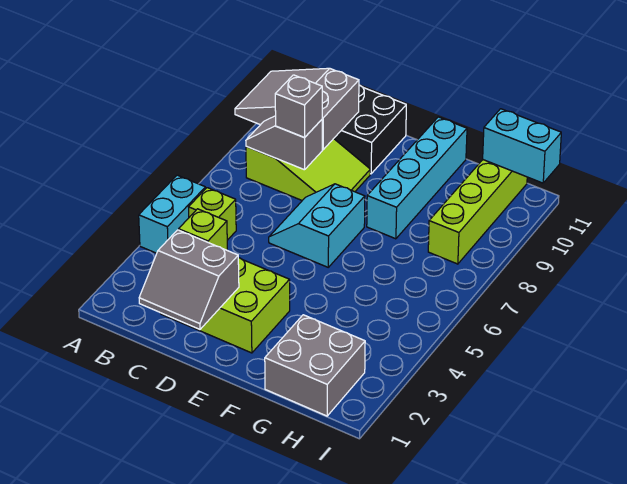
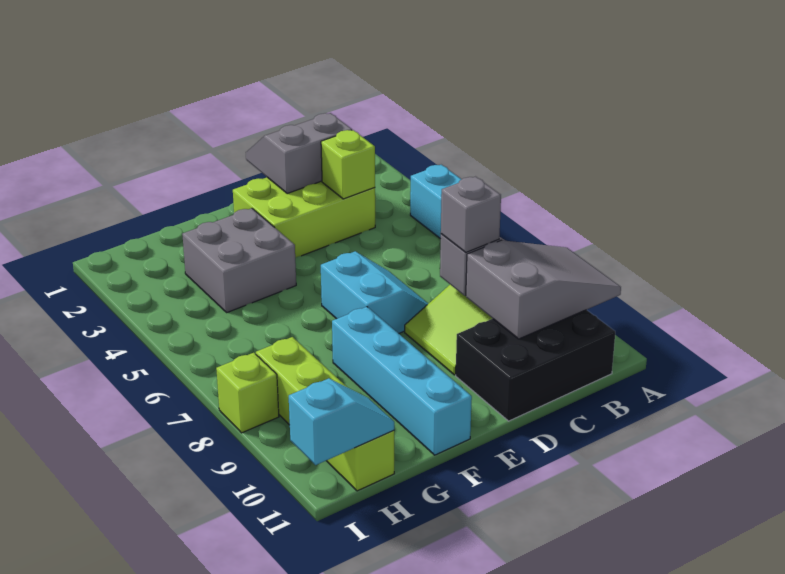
lime 1x1 brick [189,188,236,240] -> lime 1x1 brick moved to [216,353,279,433]
grey 2x2 brick [265,315,365,416] -> grey 2x2 brick moved to [182,208,296,312]
cyan 1x2 brick [483,109,561,183] -> cyan 1x2 slope [289,378,394,465]

